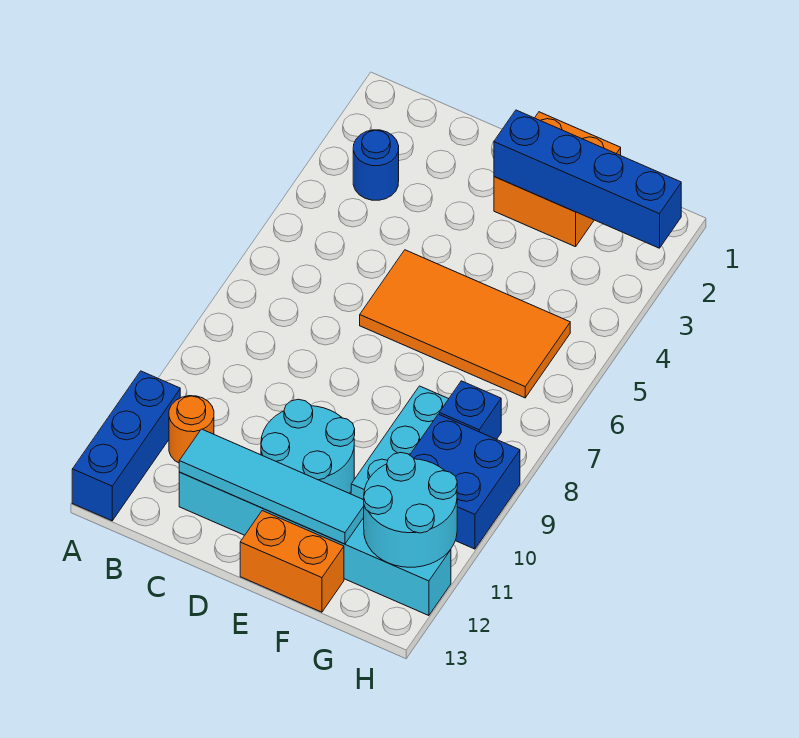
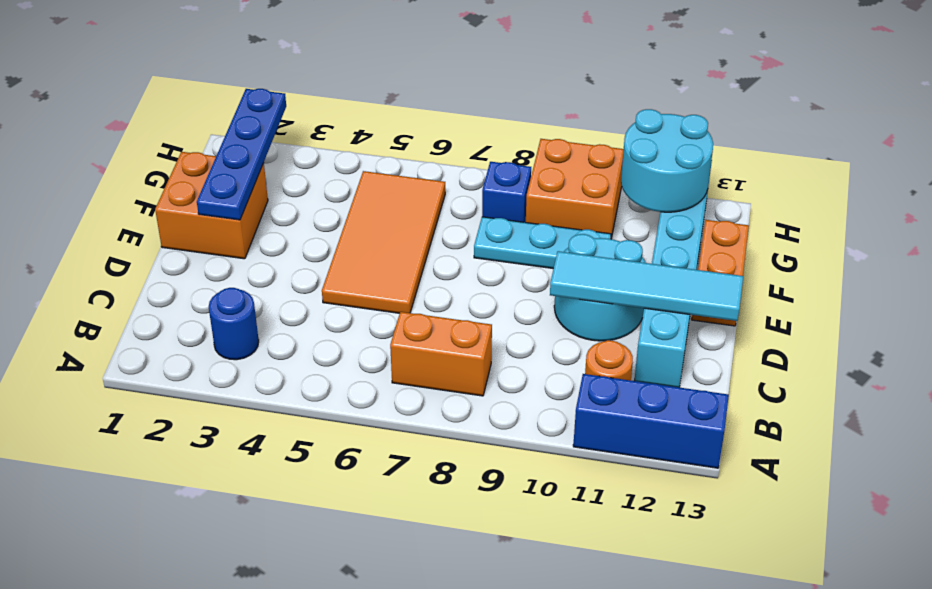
none -> orange 1x2 brick [390,312,492,396]
cyan 1x4 tile [179,429,364,544] -> cyan 1x4 tile turned to [550,251,743,321]
blue 1x4 brick [494,110,681,248] -> blue 1x4 plate [197,89,286,220]
blue 2x2 brick [410,414,520,549] -> orange 2x2 brick [526,139,624,239]

